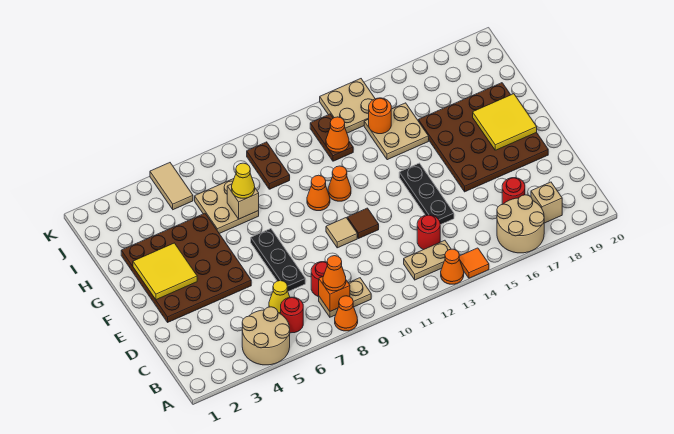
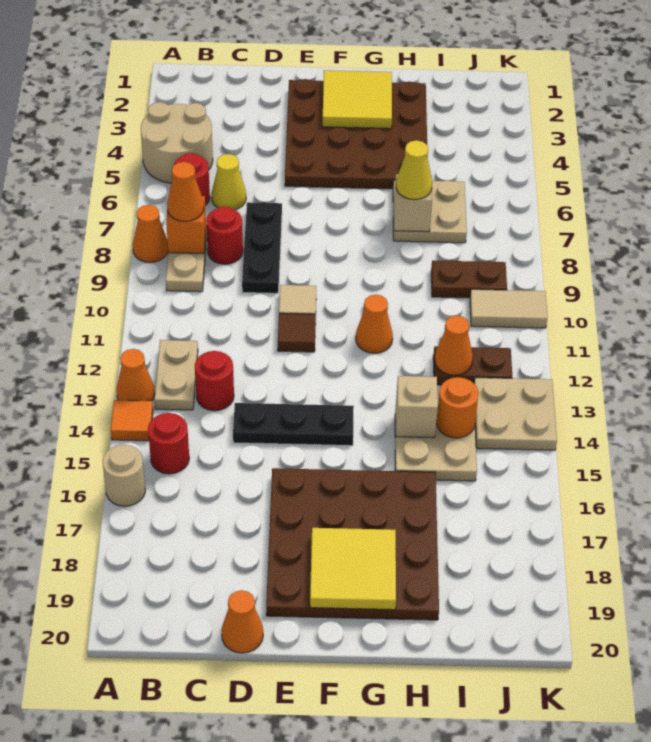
tan 2x2 round brick [497,195,544,253] -> tan 1x1 round brick [102,445,145,506]
tan 1x1 brick [531,182,562,223] -> tan 1x1 brick moved to [396,376,438,438]
red 1x1 round brick [502,178,525,204] -> red 1x1 round brick moved to [148,413,189,474]
black 1x3 plate [251,229,305,292] -> black 1x3 plate turned to [242,202,282,293]
orange 1x1 cone [307,175,330,211] -> orange 1x1 cone moved to [221,590,263,653]
tan 1x2 tile [150,163,193,210] -> tan 1x2 tile moved to [470,289,547,328]

